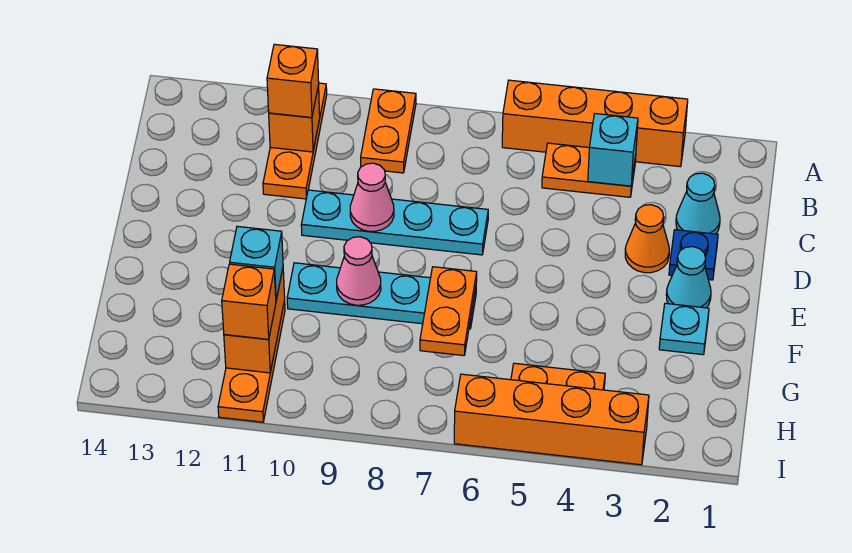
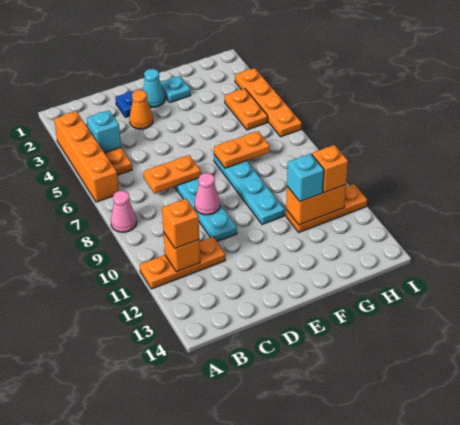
orange 1x2 plate [361,89,416,173] -> orange 1x2 plate moved to [143,155,201,194]
cyan 1x1 cone [676,173,720,234] -> none
pink 1x1 cone [337,237,381,305] -> pink 1x1 cone moved to [111,191,137,232]
orange 1x4 brick [454,374,649,465] -> orange 1x4 plate [235,68,302,137]

